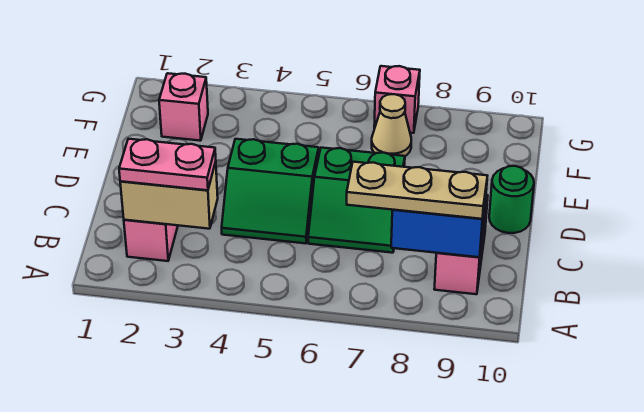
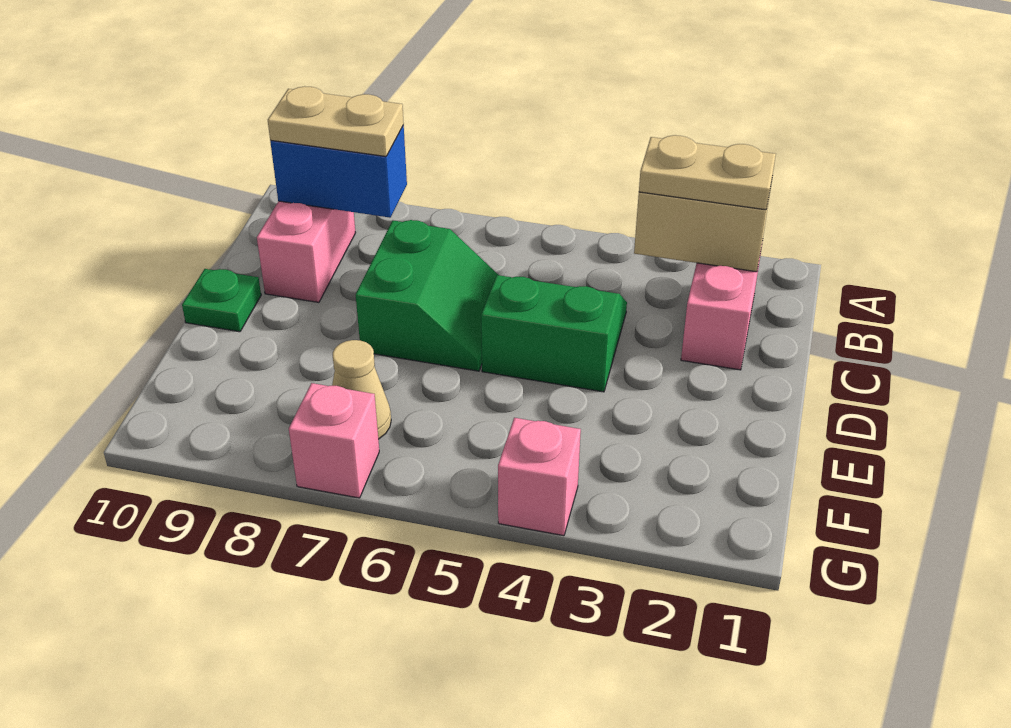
pink 1x2 plate [119,139,216,190] -> tan 1x2 plate [639,135,776,210]
tan 1x3 plate [347,162,487,219] -> tan 1x2 plate [268,86,404,156]
green 2x2 slope [308,148,405,253] -> green 2x2 slope turned to [356,220,498,371]
green 1x1 round brick [489,166,534,233] -> green 1x1 plate [182,269,261,332]
pink 1x1 brick [159,73,208,141] -> pink 1x1 brick moved to [498,418,581,536]

